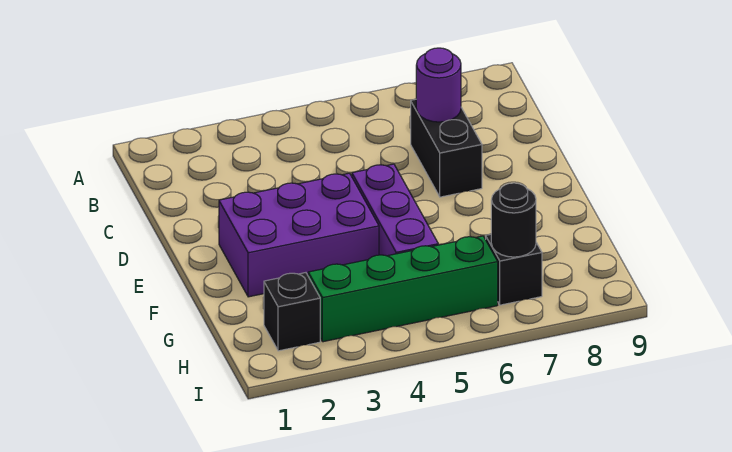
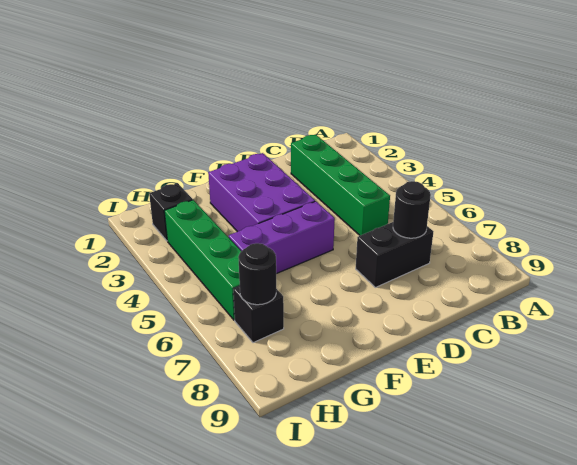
none -> green 1x4 brick [291,135,390,236]
purple 1x1 round brick [416,48,461,122] -> black 1x1 round brick [393,181,431,238]

